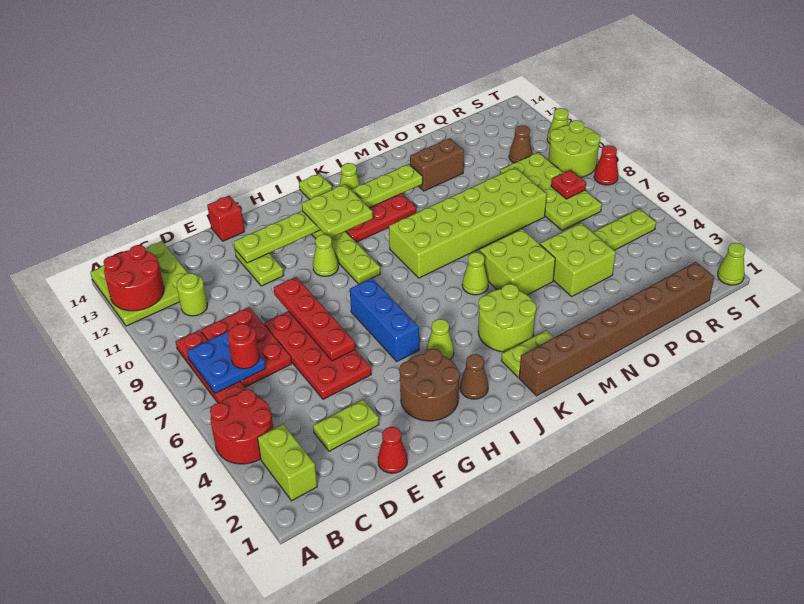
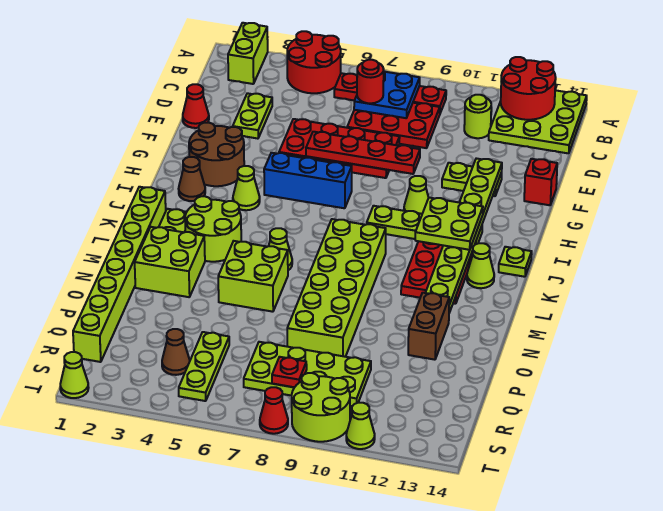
lime 1x2 brick [257,424,317,501] -> lime 1x2 brick turned to [228,23,268,84]
brown 1x8 brick [519,262,714,396] -> lime 1x8 brick [73,187,166,362]
lime 2x2 brick [540,223,616,296] -> lime 2x2 brick moved to [135,227,205,297]
brown 1x1 cone [509,125,533,163] -> brown 1x1 cone moved to [162,329,190,375]

